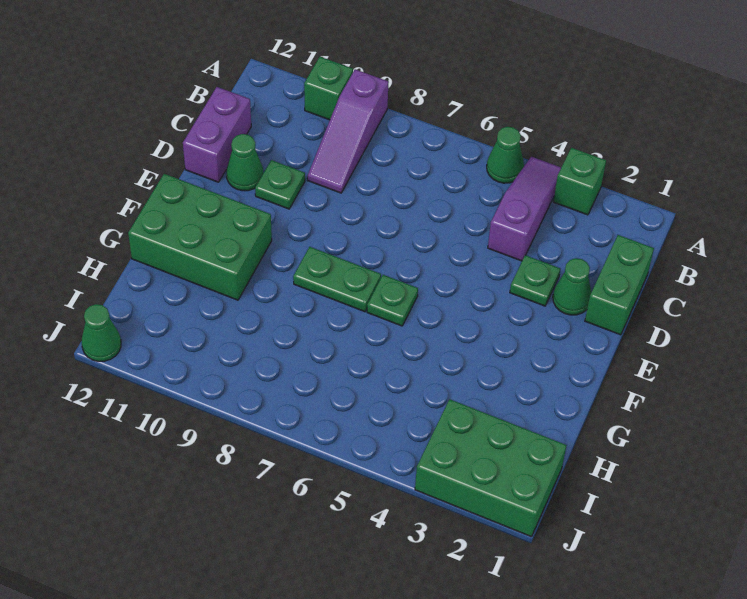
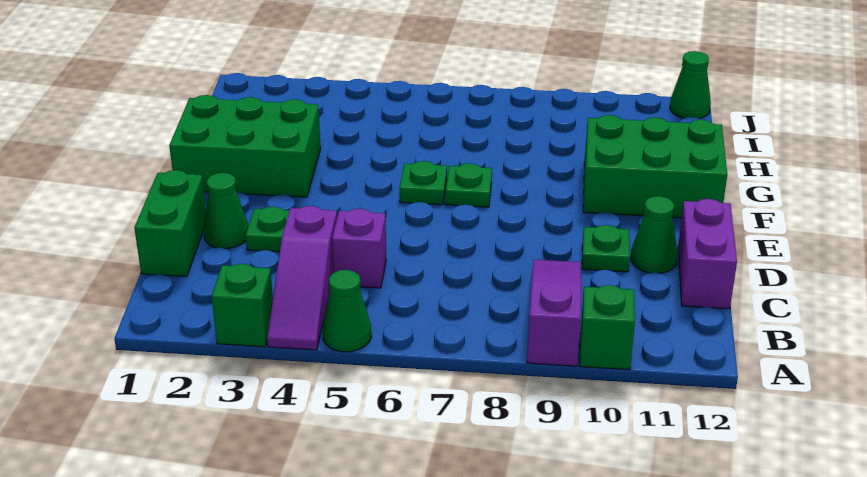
none -> purple 1x1 brick [332,209,386,288]
green 1x2 plate [293,247,381,312] -> green 1x1 plate [445,163,492,207]
green 2x3 brick [415,399,567,537] -> green 2x3 brick moved to [169,95,321,197]

